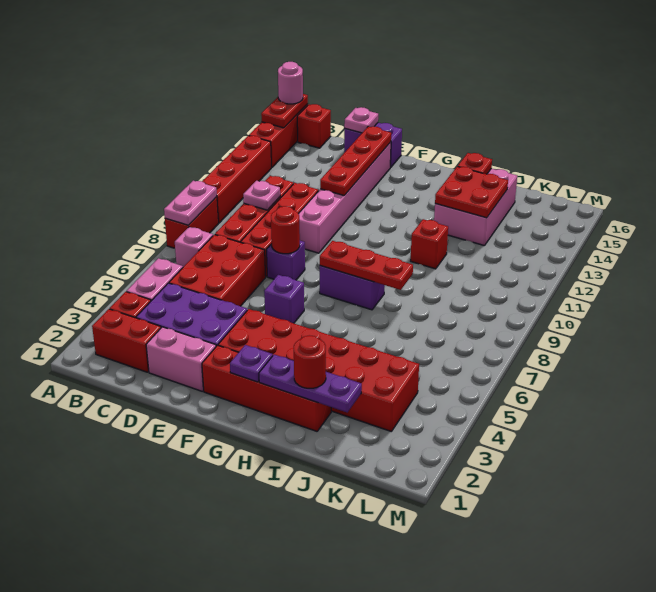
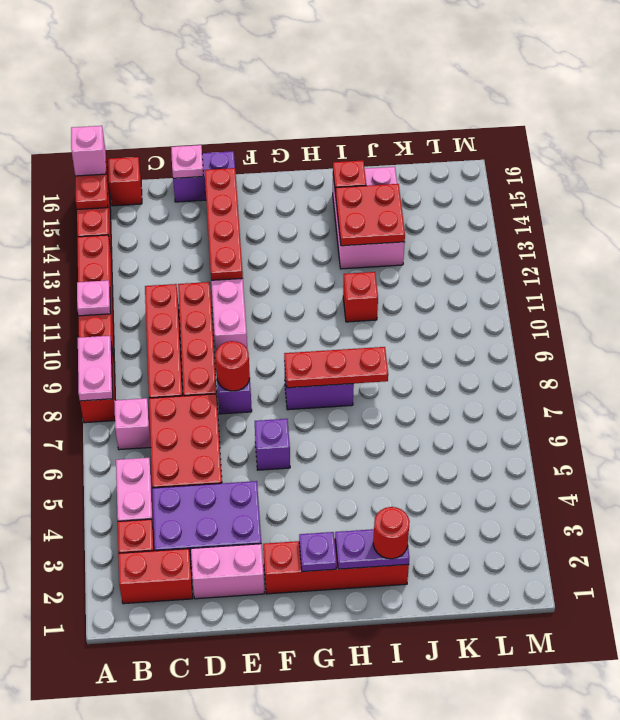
pink 1x1 round brick [278,62,303,104] -> pink 1x1 brick [71,126,106,176]
pink 1x1 plate [243,181,280,210] -> pink 1x1 plate moved to [77,280,111,316]
red 2x6 brick [218,309,419,432] -> none
purple 1x3 plate [259,355,362,412] -> purple 1x2 plate [335,529,409,569]

